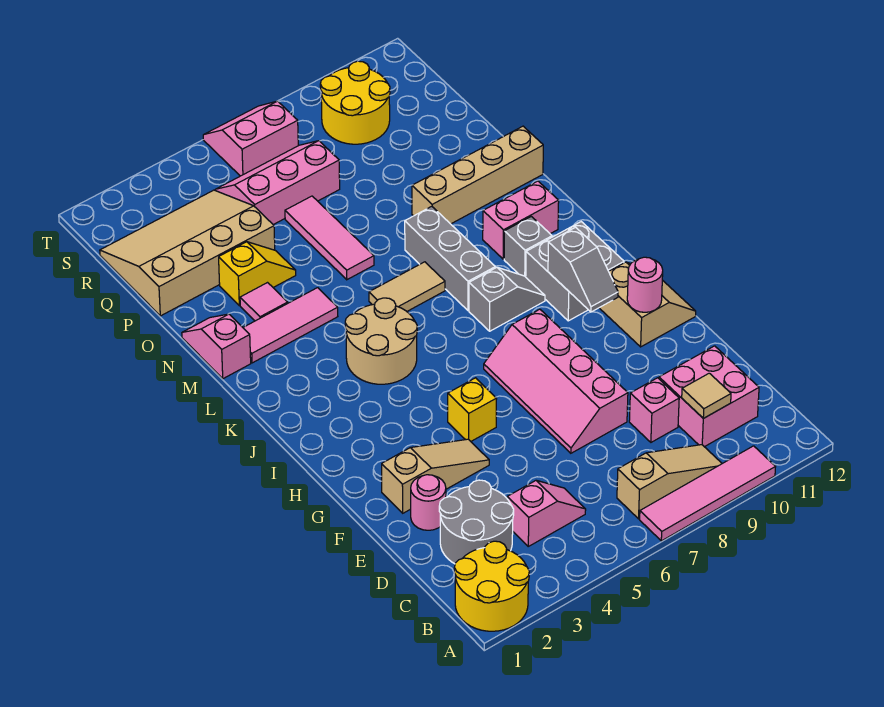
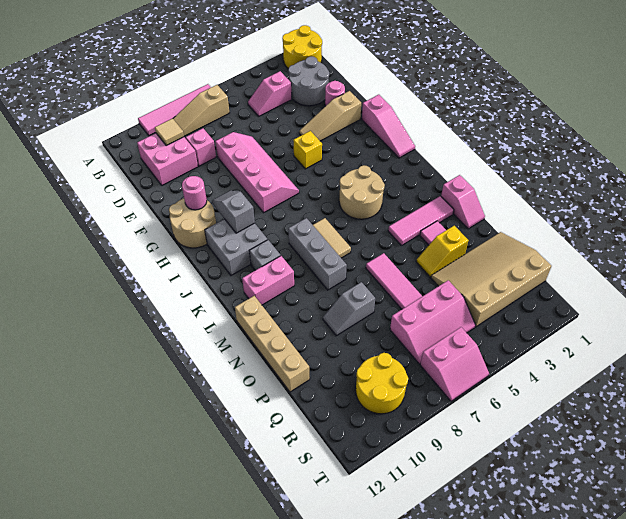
none -> pink 1x3 slope [362,95,415,158]
tan 2x2 slope [600,262,696,347] -> tan 2x2 round brick [169,198,216,248]
grey 1x2 slope [469,267,545,331] -> grey 1x2 slope moved to [323,282,375,336]
tan 1x2 tile [369,262,445,311] -> tan 1x2 tile turned to [313,218,351,258]
tan 1x4 brick [412,126,543,224] -> tan 1x4 brick turned to [235,296,310,392]
tan 3x4 slope [100,190,275,316] -> tan 3x4 slope turned to [431,232,551,327]

